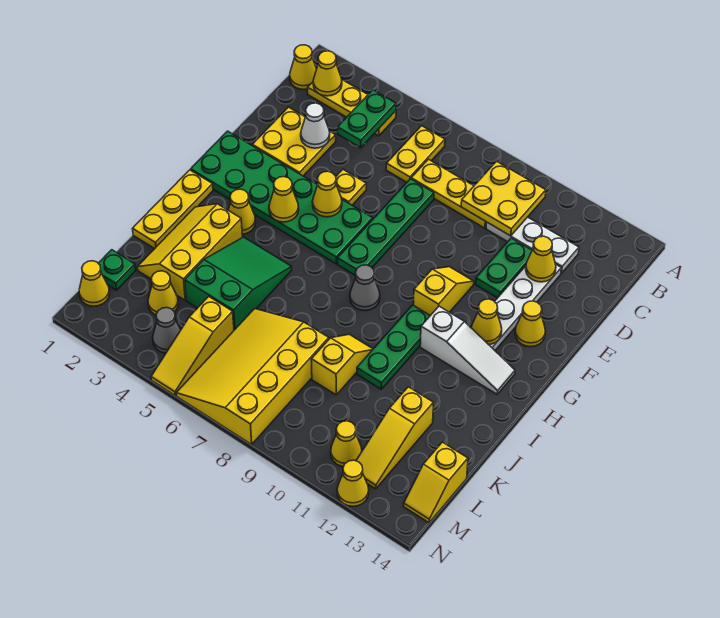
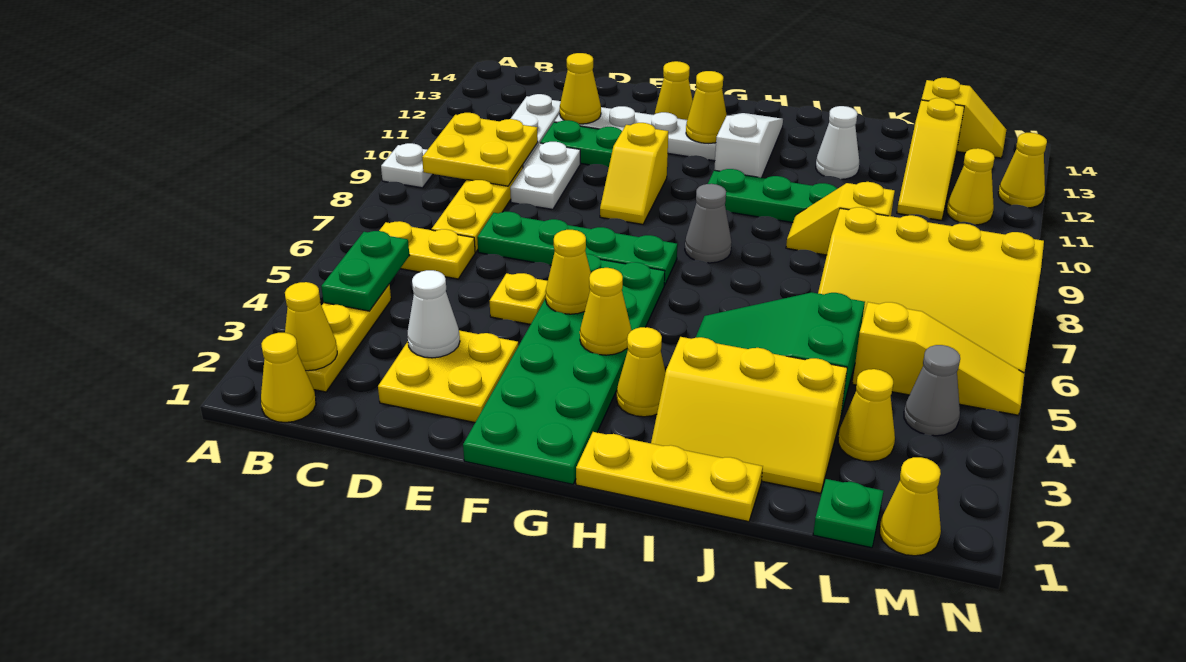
none -> white 1x1 plate [381,143,433,188]
green 1x2 plate [338,90,396,148] -> green 1x2 plate turned to [321,231,409,311]
none -> white 1x2 plate [510,142,580,209]
yellow 1x2 slope [414,267,474,316] -> yellow 1x2 slope turned to [600,123,668,224]
none -> white 1x1 cone [816,106,859,179]
yellow 1x3 slope [356,387,433,489] -> yellow 1x3 slope turned to [897,98,964,220]

